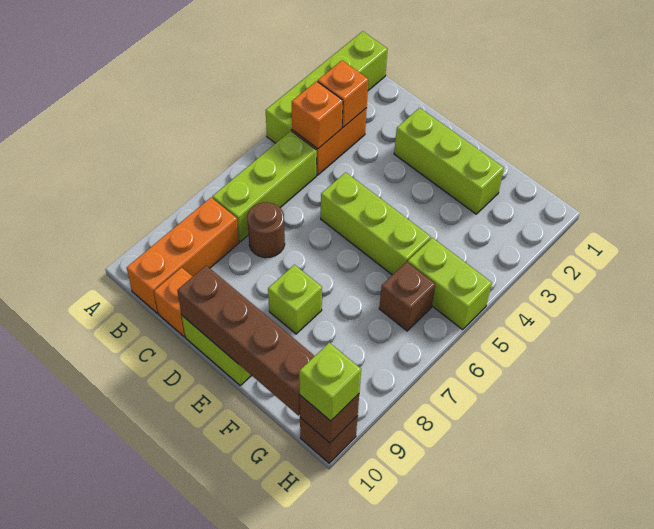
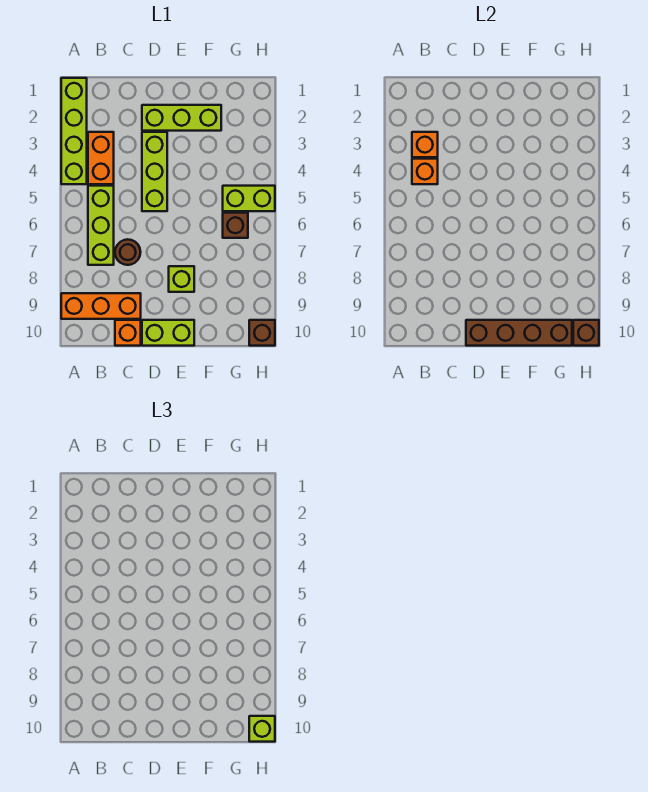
orange 1x3 brick [127,198,239,313] -> orange 1x3 brick turned to [61,293,141,319]
lime 1x3 brick [321,172,431,275] -> lime 1x3 brick turned to [142,132,167,211]

